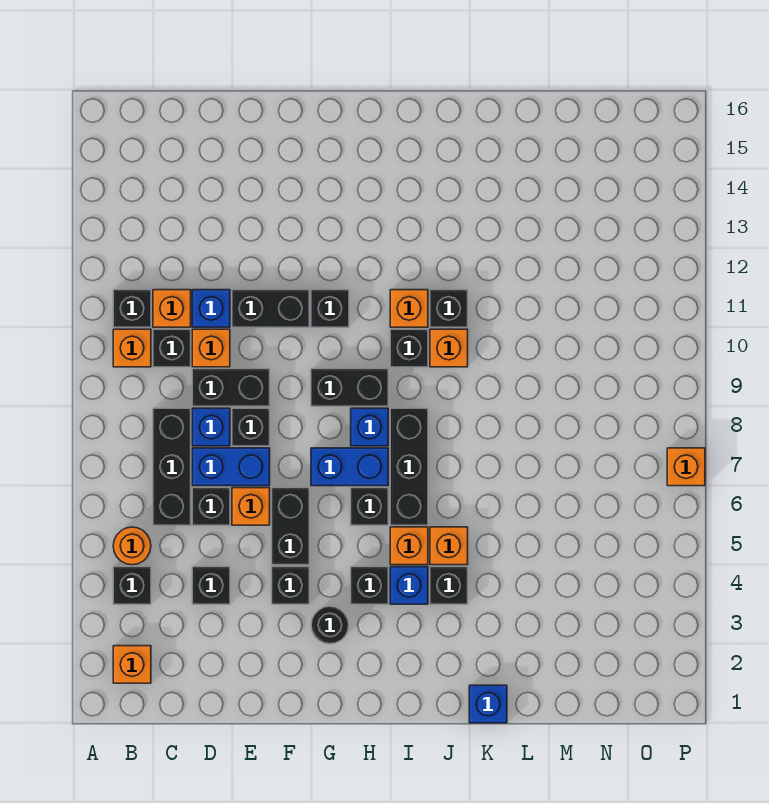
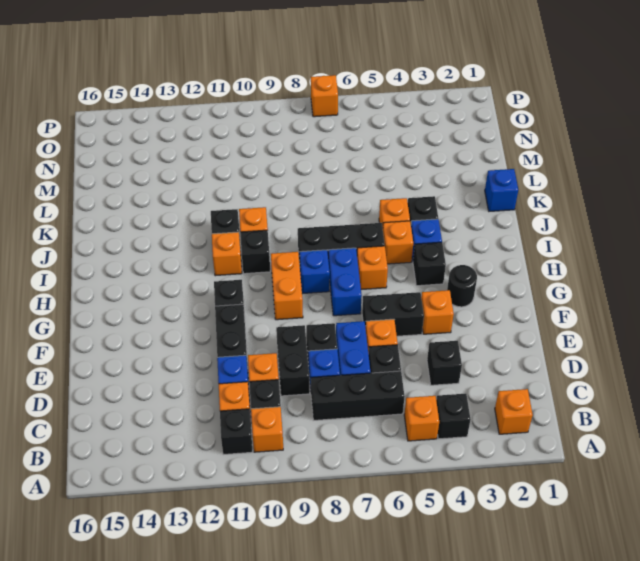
orange 1x1 round brick [113,527,151,565] -> orange 1x1 brick [404,396,439,441]
black 1x1 brick [272,567,309,604] -> orange 1x1 brick [421,290,454,334]
black 1x2 brick [311,369,388,406] -> orange 1x2 brick [271,252,303,320]
black 1x1 brick [351,488,388,525] -> orange 1x1 brick [357,246,388,290]

